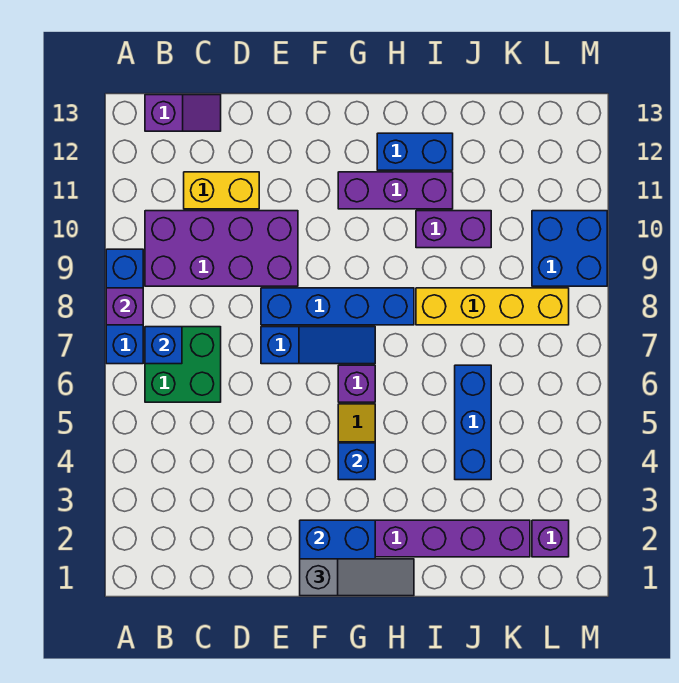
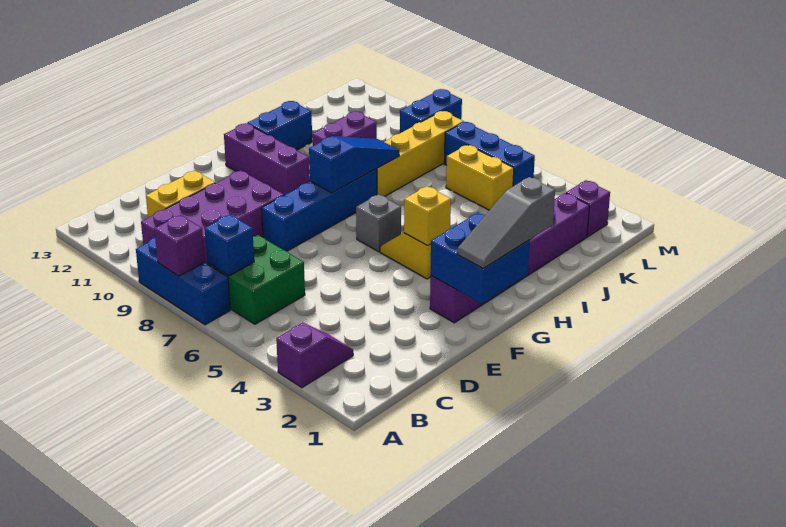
purple 1x2 slope [145,95,221,131] -> purple 1x2 slope moved to [276,322,353,388]
blue 1x3 slope [261,327,375,364] -> blue 1x3 slope moved to [309,136,399,193]
grey 1x3 slope [300,559,414,596] -> grey 1x3 slope turned to [457,177,555,268]
blue 1x1 brick [338,443,375,480] -> yellow 1x1 brick [404,186,451,246]
purple 1x1 brick [338,365,375,402] -> grey 1x1 brick [356,194,401,252]
purple 1x3 brick [338,172,453,209] -> purple 1x3 brick turned to [224,124,310,195]
blue 1x3 brick [455,365,491,480] -> blue 1x3 brick moved to [444,122,535,186]
none -> yellow 1x2 brick [446,145,514,210]
blue 2x2 brick [532,211,607,286] -> blue 1x2 brick [400,89,462,133]

